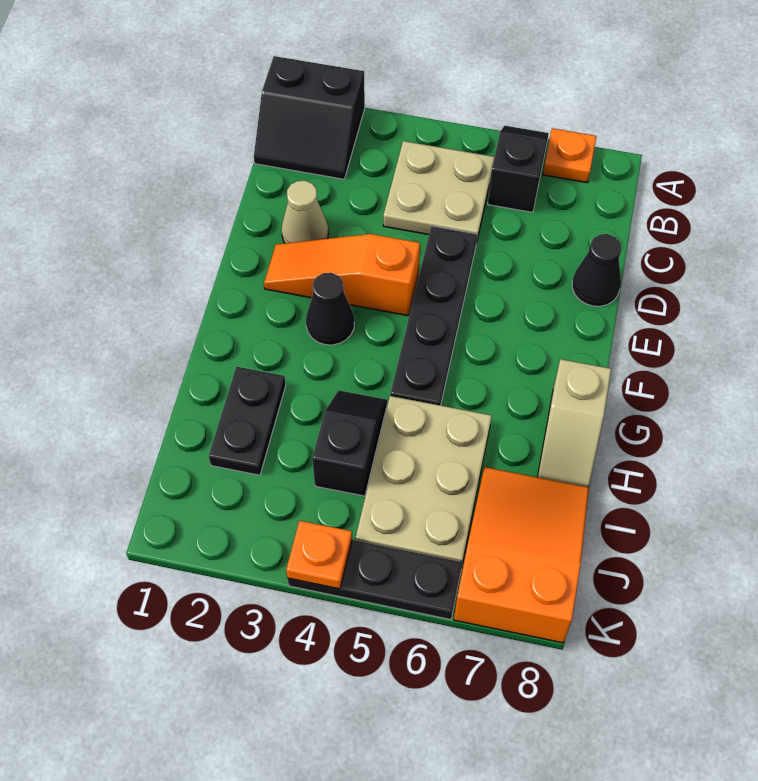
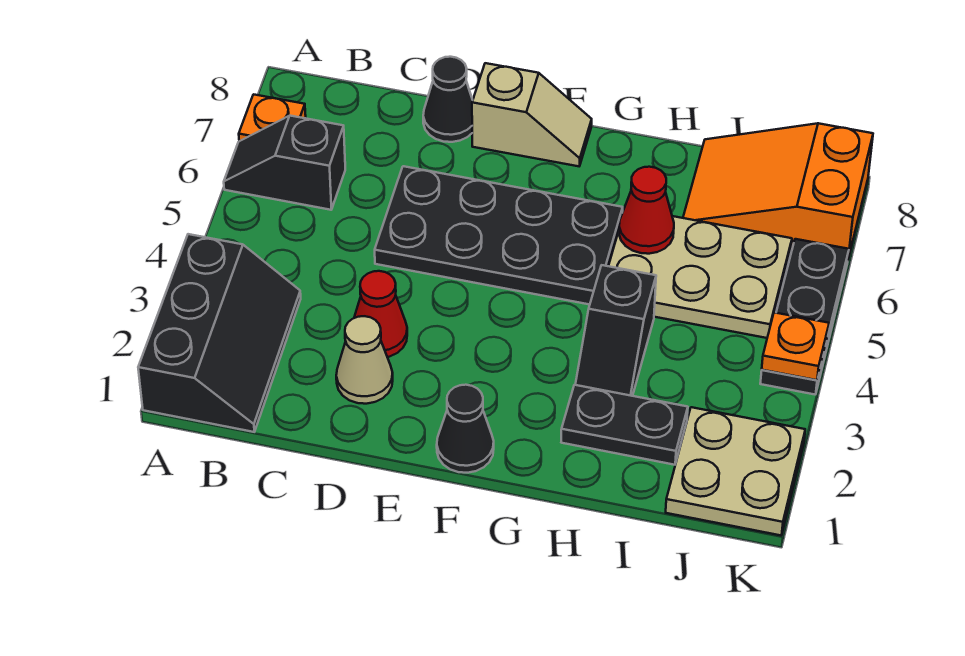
black 2x2 slope [254,56,365,179] -> black 2x3 slope [138,234,301,432]
tan 2x2 plate [383,141,494,239] -> tan 2x2 plate moved to [666,407,805,535]
none -> red 1x1 cone [354,271,407,357]
black 1x4 plate [390,226,477,405] -> black 2x4 plate [375,166,623,305]
orange 1x3 slope [264,234,420,316] -> none
black 1x1 cone [306,273,354,345] -> black 1x1 cone moved to [437,385,494,473]
tan 1x2 slope [538,359,611,487] -> tan 1x2 slope moved to [472,63,592,166]
black 1x2 slope [312,390,387,496] -> black 1x2 slope turned to [575,265,656,396]
none -> red 1x1 cone [619,167,674,254]

